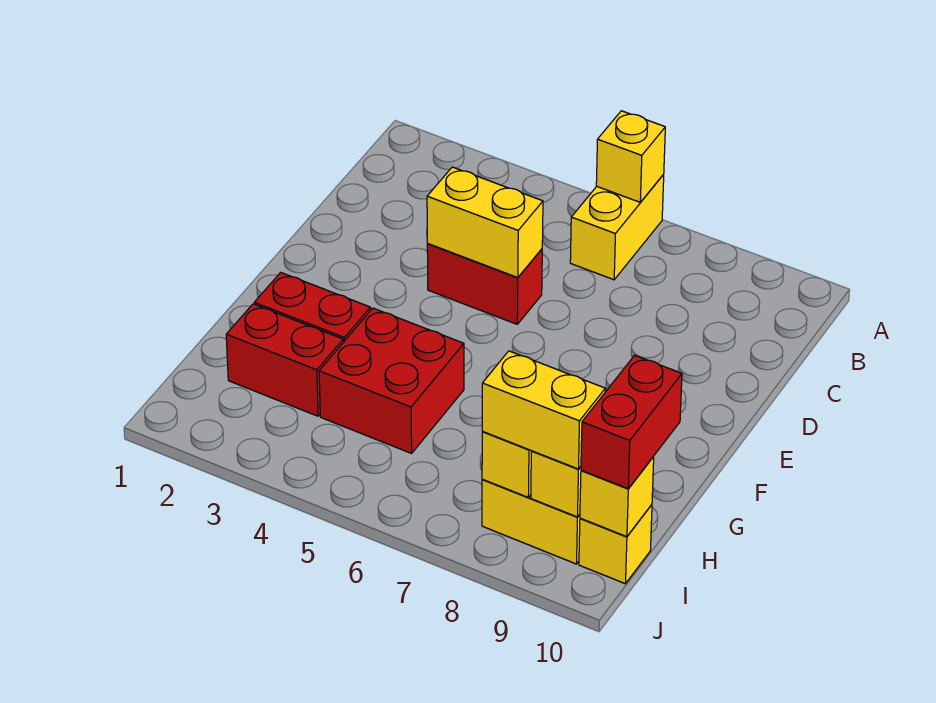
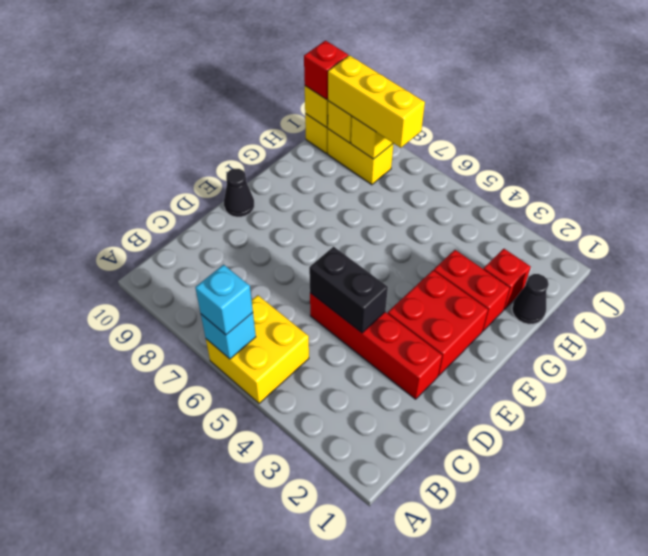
yellow 1x2 brick [570,175,664,280] -> yellow 2x2 brick [206,295,309,404]
yellow 1x1 brick [596,111,665,202] -> cyan 1x1 brick [201,313,256,359]
none -> cyan 1x1 brick [195,265,253,335]
red 1x2 brick [427,244,542,324] -> red 1x4 brick [310,293,442,399]
yellow 1x2 brick [427,167,543,278] -> black 1x2 brick [309,247,388,333]
none -> black 1x1 cone [224,169,254,217]
red 2x2 brick [319,308,464,453] -> red 2x2 brick moved to [388,270,488,376]
none -> black 1x1 cone [512,274,549,324]
red 1x2 brick [226,304,343,416] -> red 1x1 brick [484,249,531,310]
red 1x2 brick [581,355,682,489] -> red 1x1 brick [304,41,348,100]
yellow 1x2 brick [482,351,605,469] -> yellow 1x3 brick [328,55,425,148]

